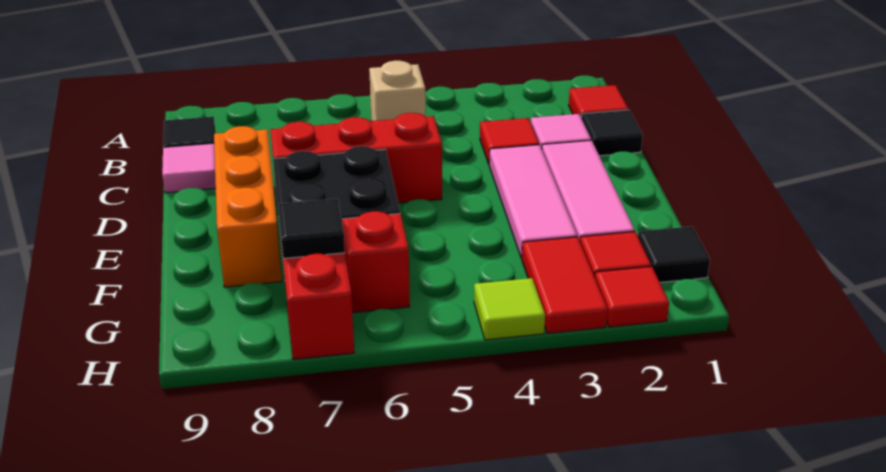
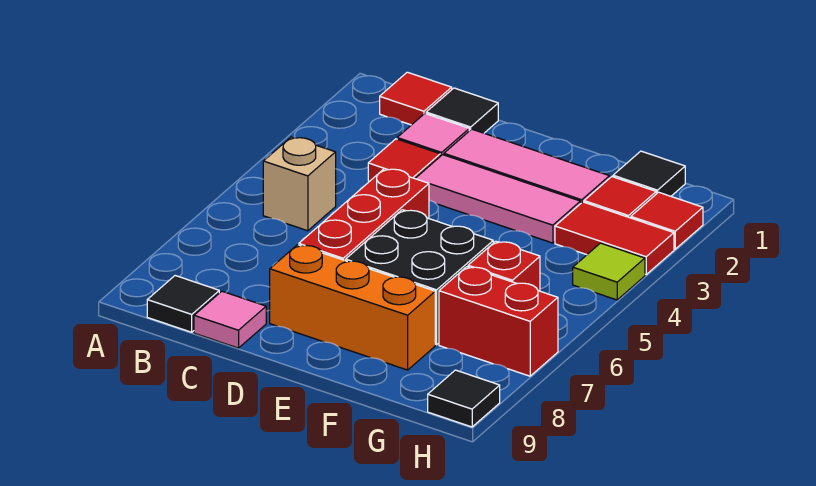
black 1x1 tile [278,198,345,259] -> black 1x1 tile moved to [428,370,500,427]

